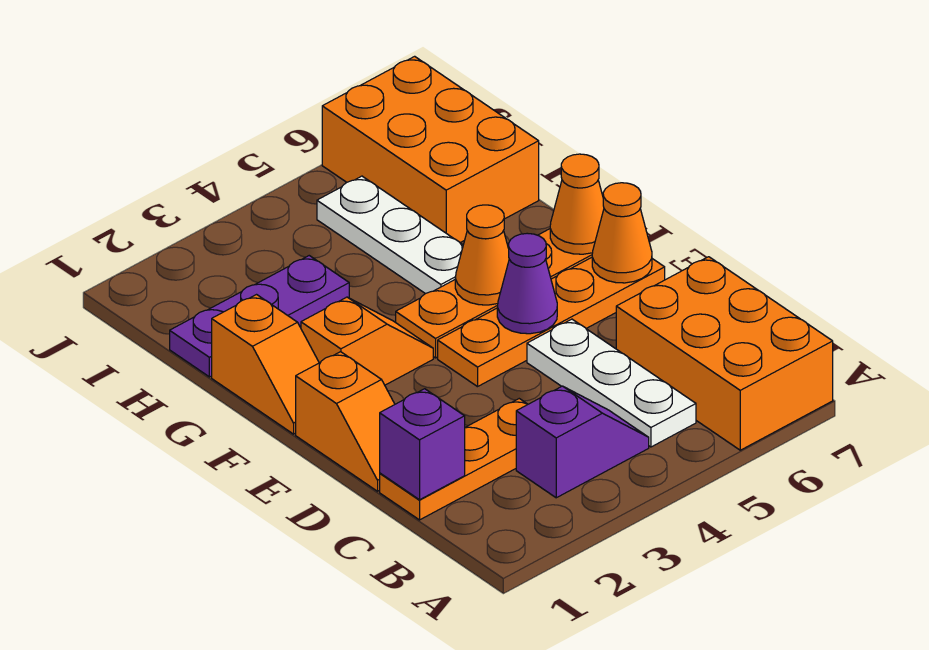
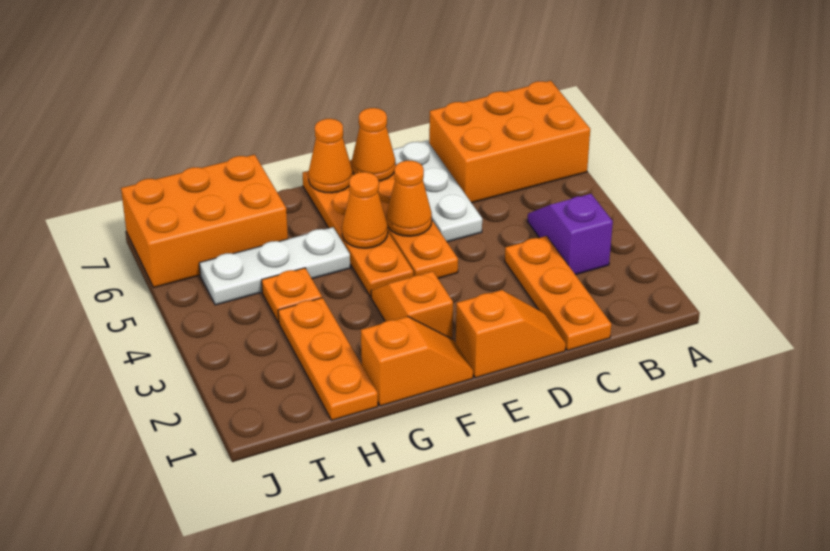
white 1x3 plate [527,319,696,447] -> white 1x3 plate turned to [393,141,482,242]
purple 1x1 brick [380,389,465,500] -> none
purple 1x1 cone [497,233,557,334] -> orange 1x1 cone [386,161,432,236]
purple 1x3 plate [170,256,349,377] -> orange 1x3 plate [278,298,378,420]
none -> orange 1x1 plate [262,268,322,323]

